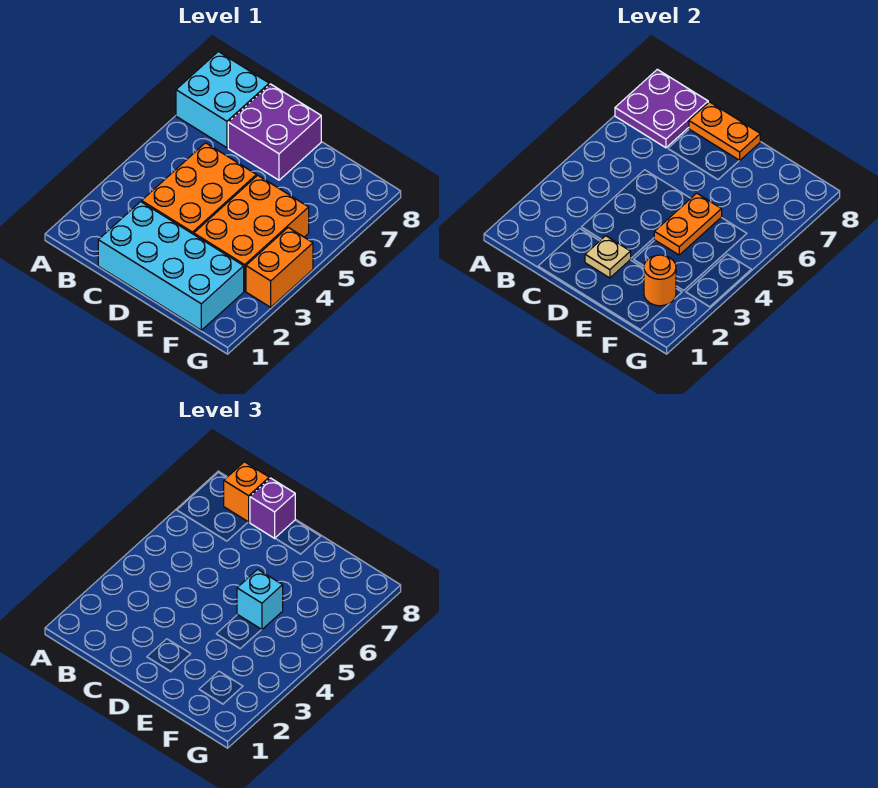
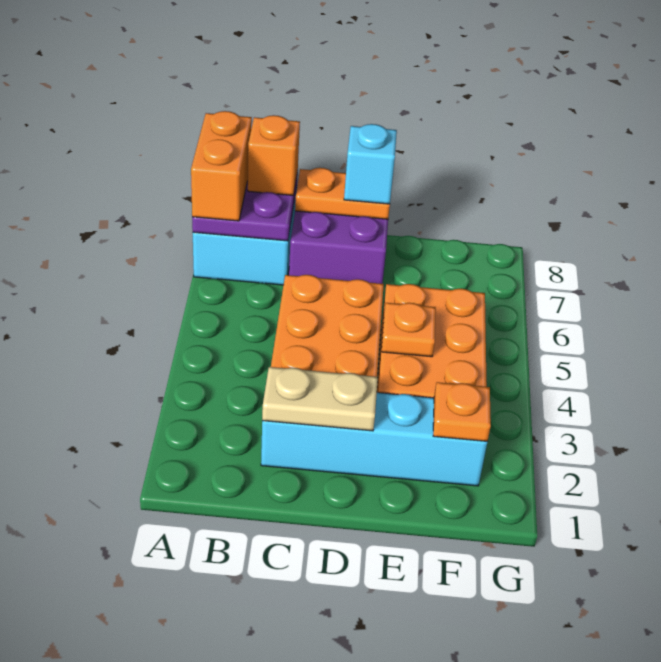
cyan 2x4 brick [98,202,244,330] -> cyan 1x4 brick [261,393,487,486]
purple 1x1 brick [250,478,295,538] -> none
tan 1x1 plate [585,236,631,278] -> tan 1x2 plate [262,367,378,431]
orange 1x2 plate [654,193,722,255] -> orange 1x1 plate [382,303,436,357]
cyan 1x1 brick [237,569,283,630] -> cyan 1x1 brick moved to [344,124,397,204]
orange 1x1 round brick [644,255,676,306] -> orange 1x1 plate [433,382,491,441]
orange 1x2 brick [246,227,313,307] -> orange 1x2 brick moved to [191,111,252,221]

